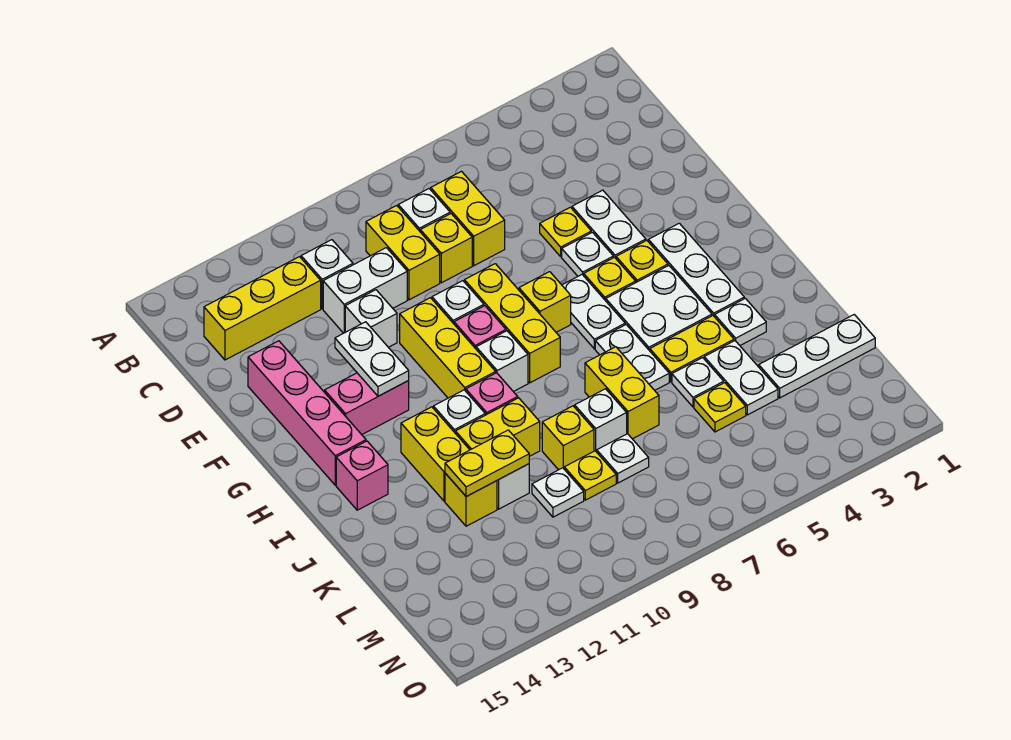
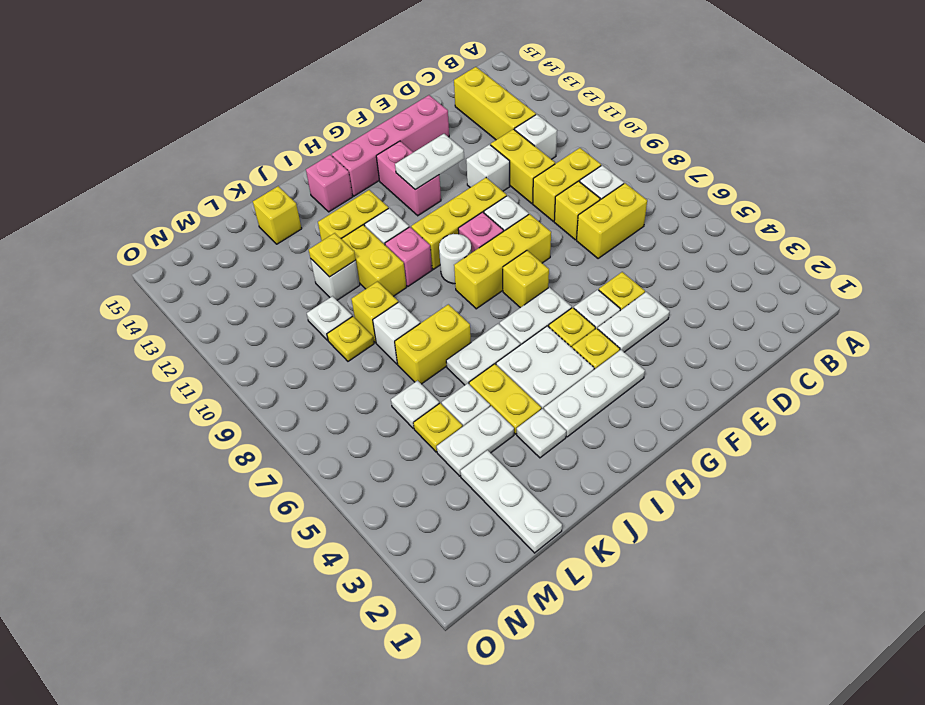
white 1x2 brick [323,248,407,333] -> yellow 1x2 brick [491,129,555,203]
white 1x1 brick [476,331,528,392] -> white 1x1 round brick [439,234,472,284]
yellow 1x2 plate [445,430,529,497] -> yellow 1x1 plate [309,233,356,277]
yellow 1x1 brick [445,473,497,526] -> yellow 1x1 brick moved to [253,186,302,244]
white 1x1 plate [597,434,649,483] -> white 1x1 plate moved to [391,381,439,428]

